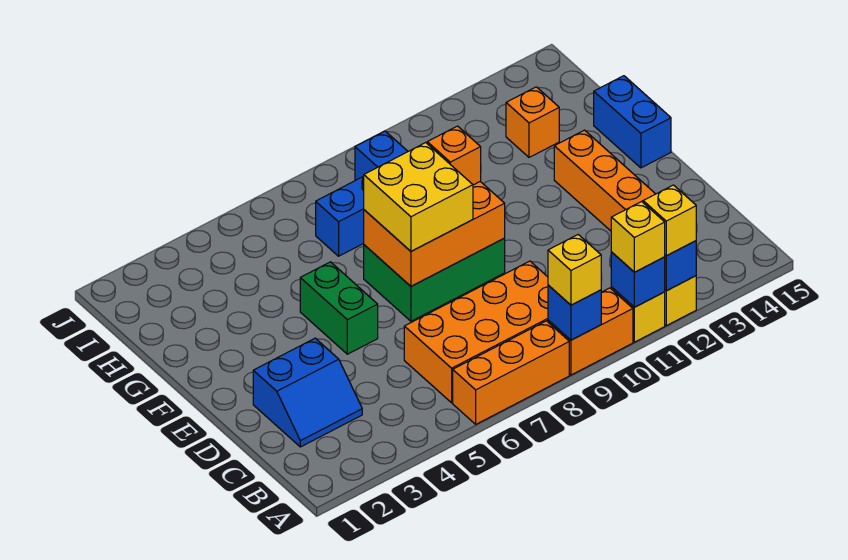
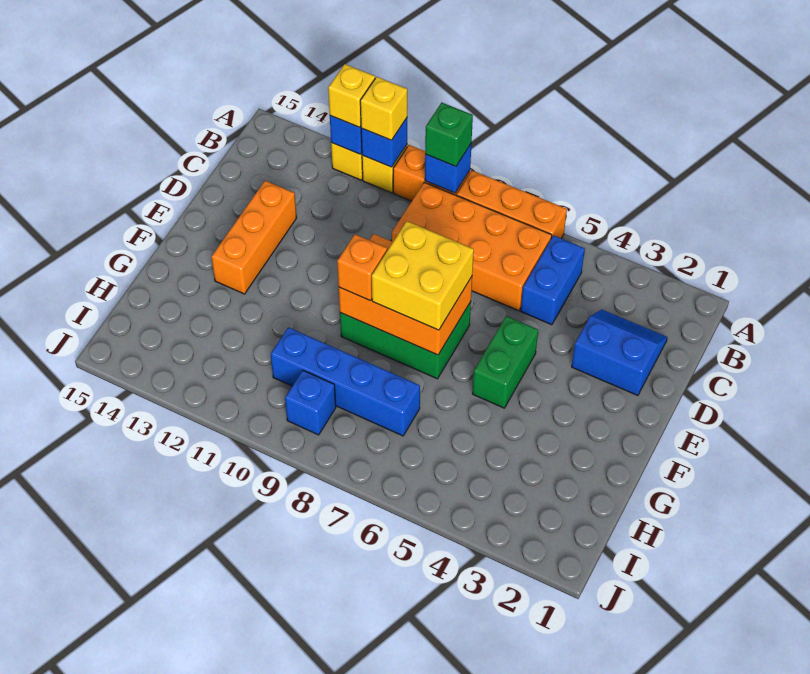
yellow 1x1 brick [548,235,601,305] -> green 1x1 brick [425,103,473,166]
blue 1x2 brick [594,76,671,168] -> blue 1x2 brick moved to [521,236,585,325]
orange 1x1 brick [506,87,559,157] -> none

